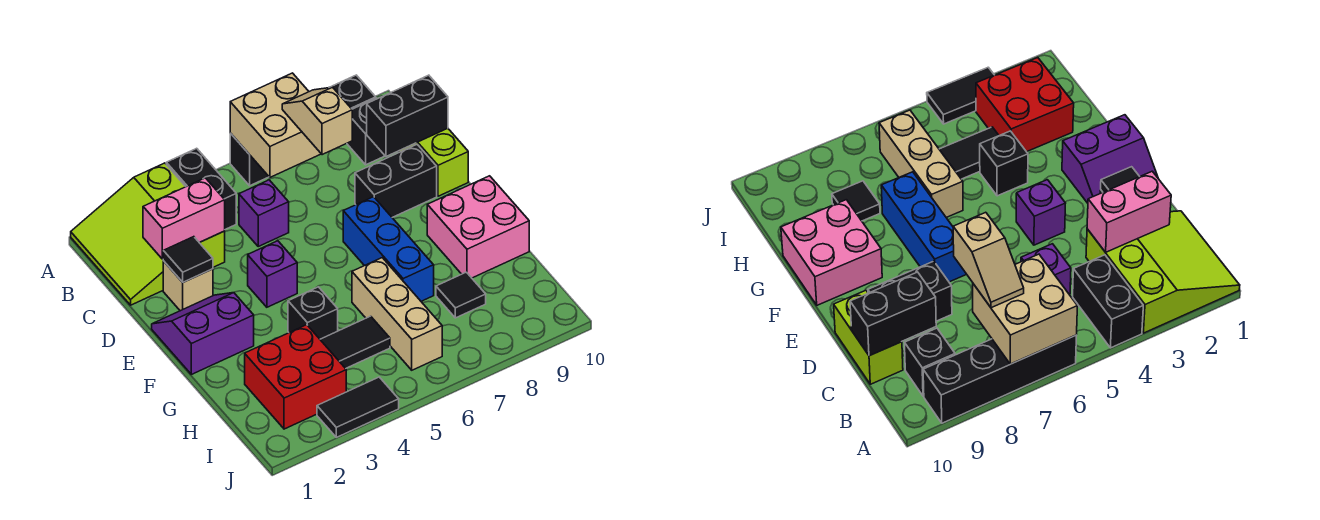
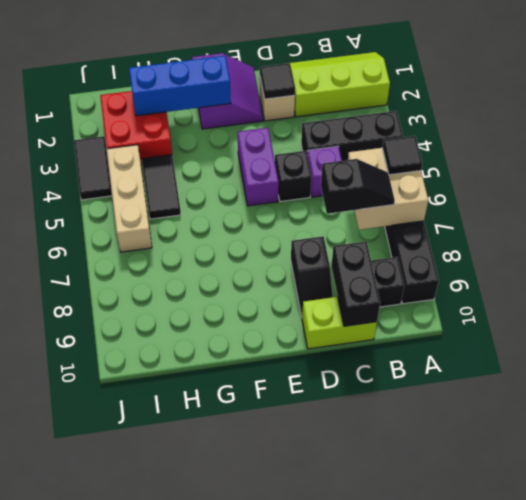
lime 3x3 slope [71,163,225,305] -> lime 2x3 slope [290,52,390,117]
black 1x2 brick [166,148,236,229] -> black 1x3 brick [301,111,403,161]
tan 1x2 slope [282,87,352,155] -> black 1x2 slope [321,159,395,214]
pink 1x2 brick [143,178,225,259] -> none
black 1x2 brick [355,145,437,217] -> black 1x2 slope [291,236,333,317]
purple 1x1 brick [248,241,297,307] -> purple 1x2 brick [238,128,279,206]
blue 1x3 brick [343,197,434,301] -> blue 1x3 brick moved to [129,56,231,116]
pink 2x2 brick [427,176,529,278] -> none
black 1x1 brick [288,287,338,339] -> black 1x1 brick moved to [275,151,312,202]
tan 1x3 brick [352,258,442,370] -> tan 1x3 brick turned to [107,145,152,252]
black 1x1 tile [436,272,486,318] -> black 1x1 tile moved to [382,136,422,175]

